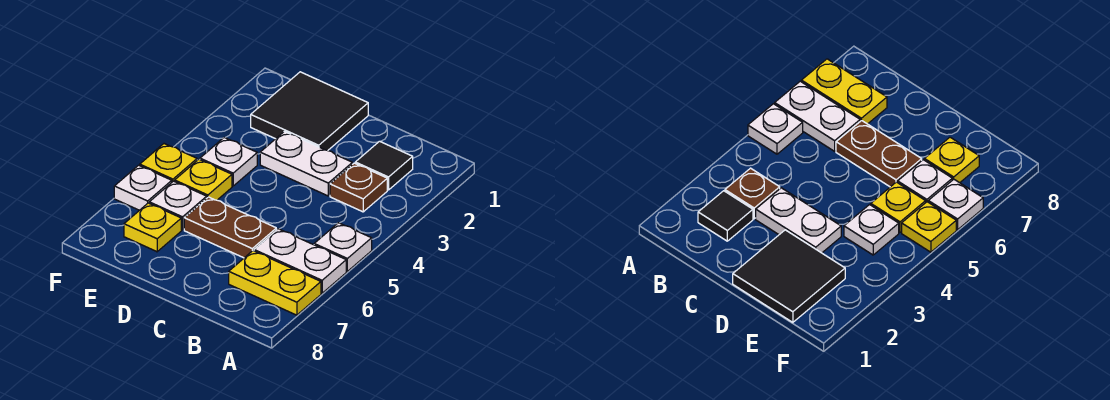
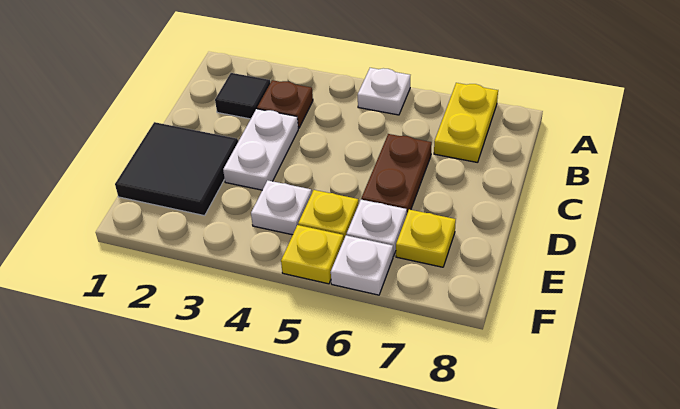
white 1x2 plate [254,229,346,293] -> none

